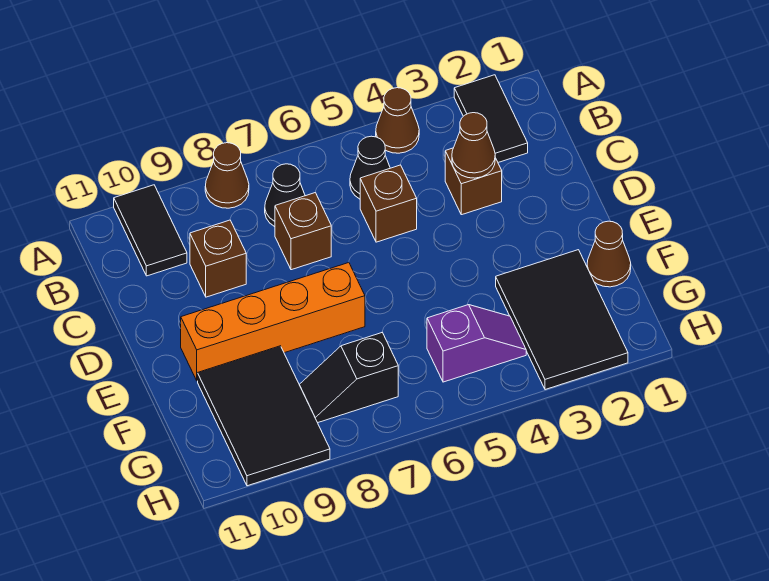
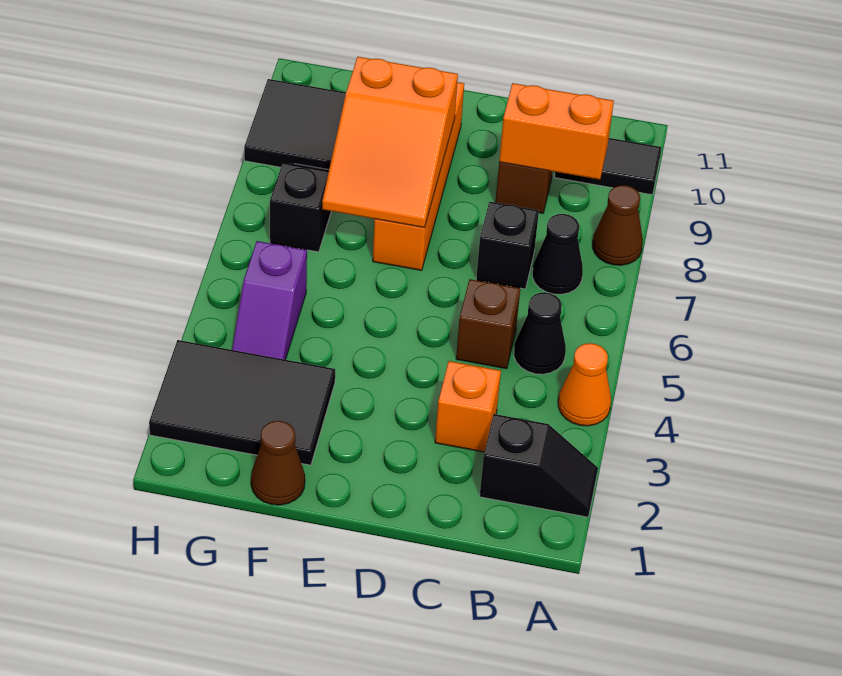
black 1x2 tile [454,75,528,162] -> black 1x2 slope [480,414,598,517]
brown 1x1 cone [376,88,419,153] -> orange 1x1 cone [558,343,611,426]
none -> orange 1x2 brick [499,83,614,180]
brown 1x1 brick [445,148,502,215] -> orange 1x1 brick [435,361,501,452]
brown 1x1 cone [452,113,495,178] -> none
brown 1x1 brick [275,193,331,270] -> black 1x1 brick [476,202,539,289]
none -> orange 2x3 slope [322,57,458,228]

